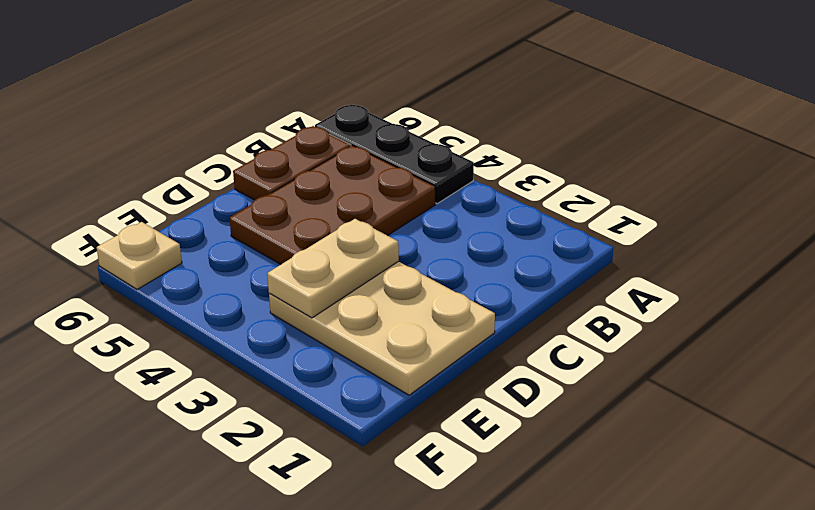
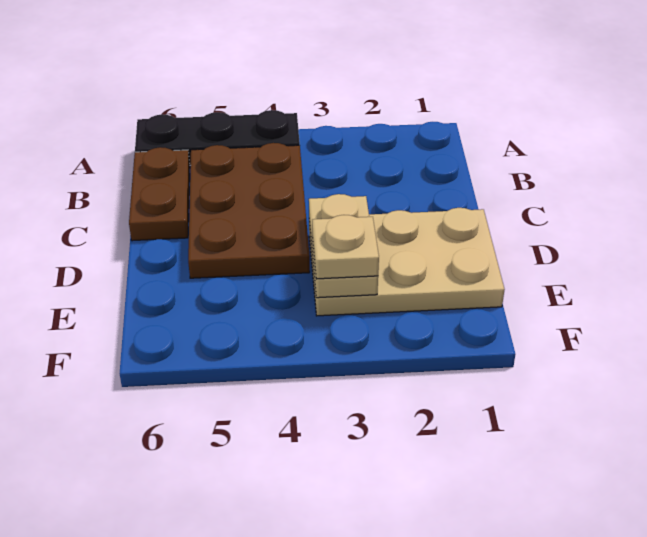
tan 1x1 plate [97,222,182,289] -> tan 1x1 plate moved to [312,215,379,279]

